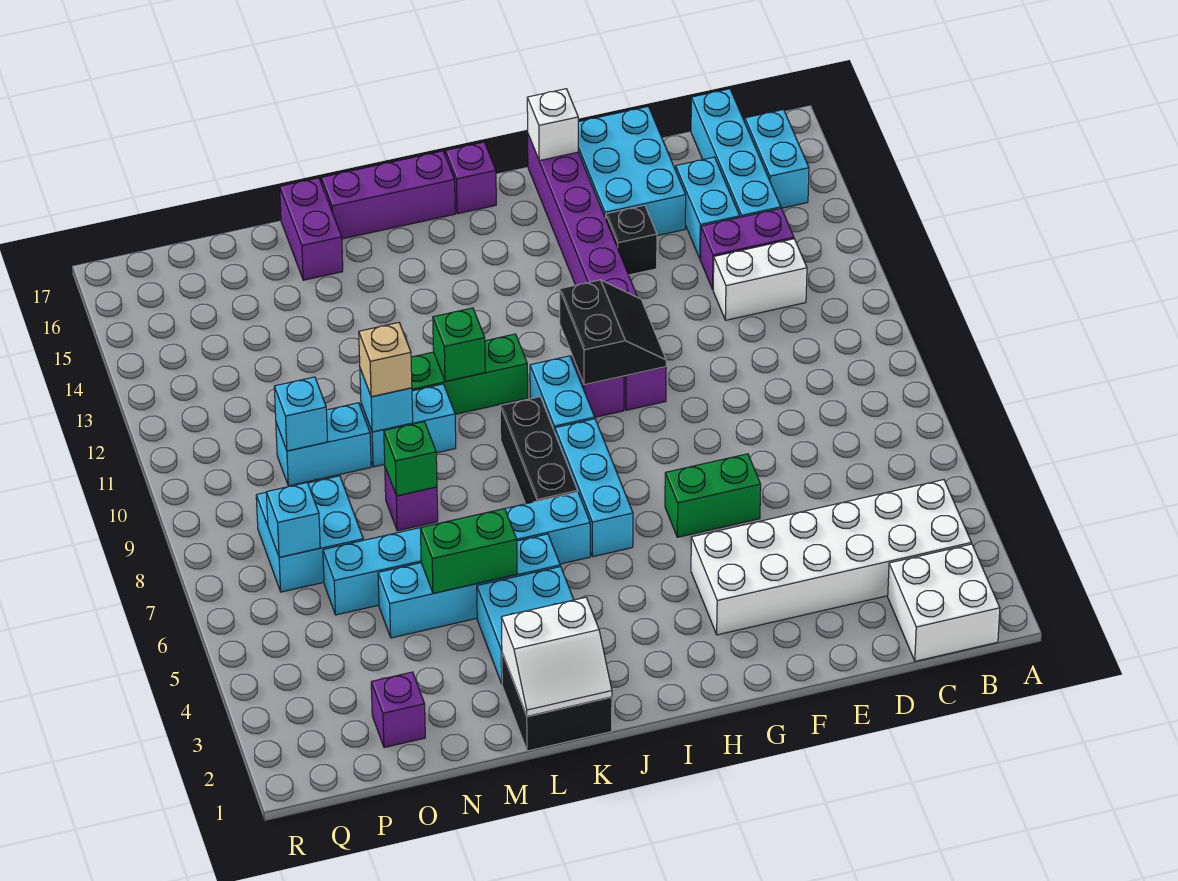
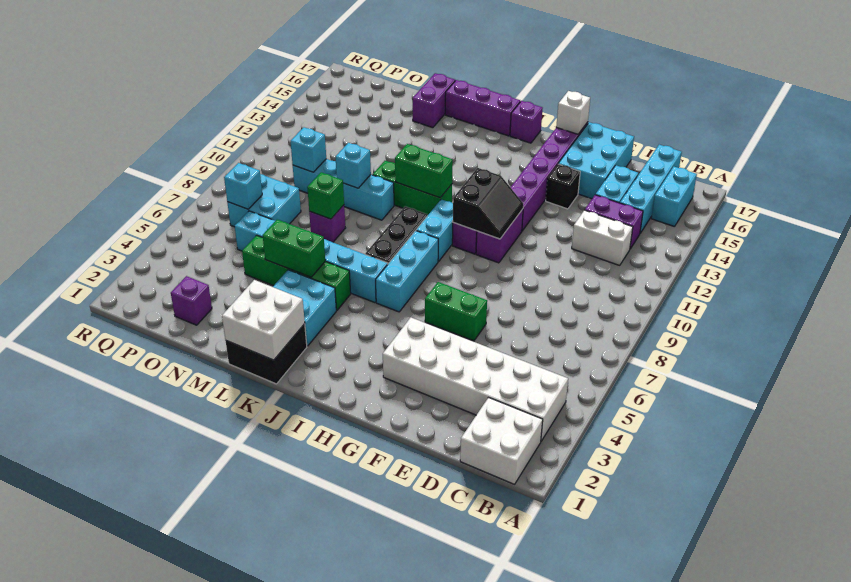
white 2x2 slope [501,597,612,716] -> white 2x2 brick [222,280,305,360]
cyan 1x4 brick [378,534,560,638] -> green 1x4 brick [242,235,351,310]
green 1x1 brick [433,308,485,381] -> green 1x2 brick [395,144,453,198]
tan 1x1 brick [359,323,412,397] -> none

